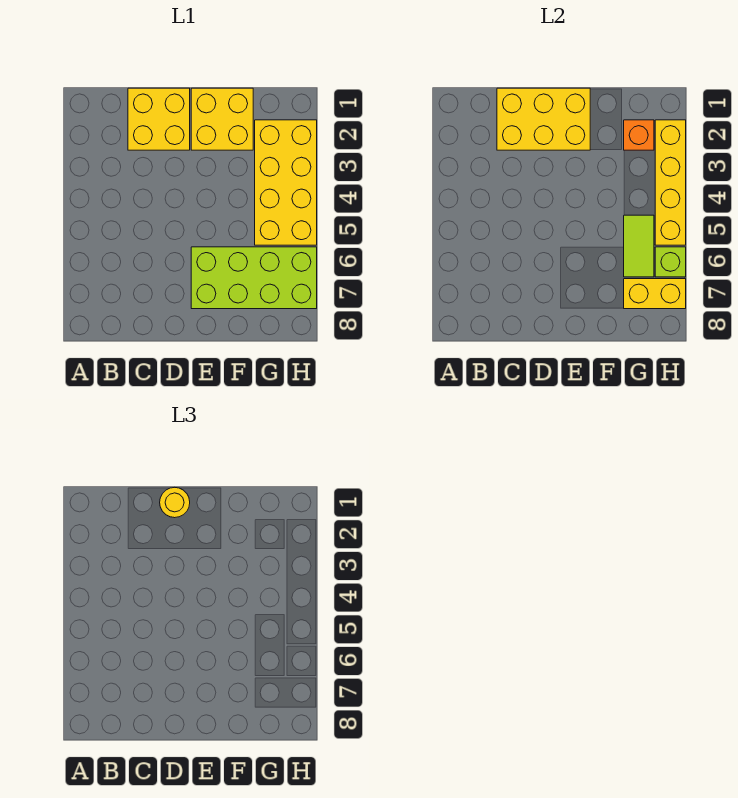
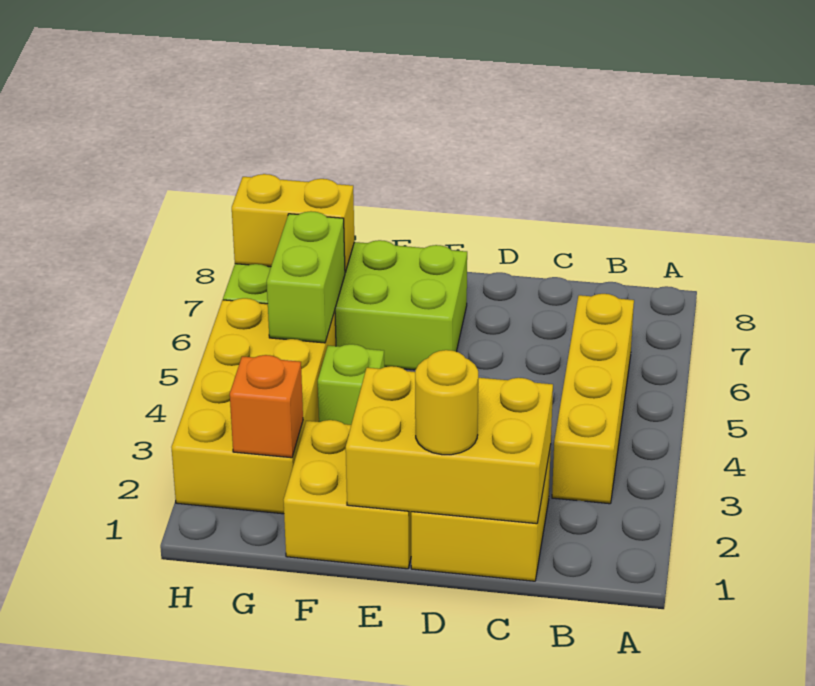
lime 1x2 tile [624,215,654,277] -> lime 1x2 brick [267,211,345,343]
yellow 1x4 brick [655,120,686,245] -> yellow 1x4 brick moved to [552,294,634,504]
lime 1x1 brick [655,247,686,277] -> lime 1x1 brick moved to [318,344,384,425]

